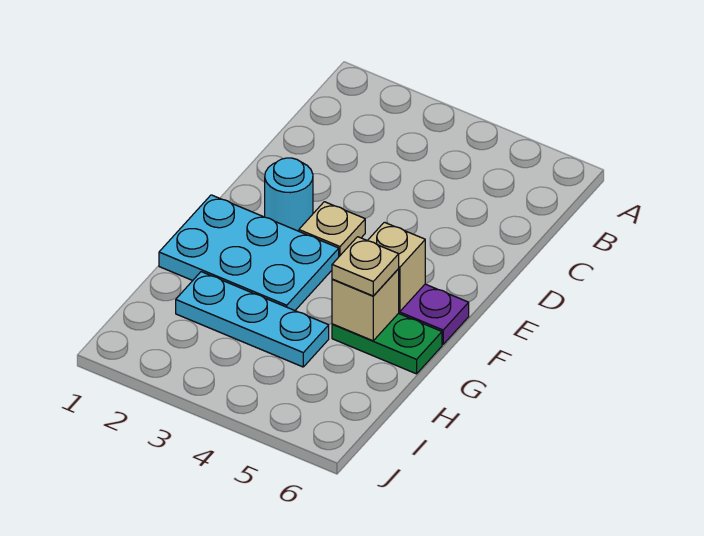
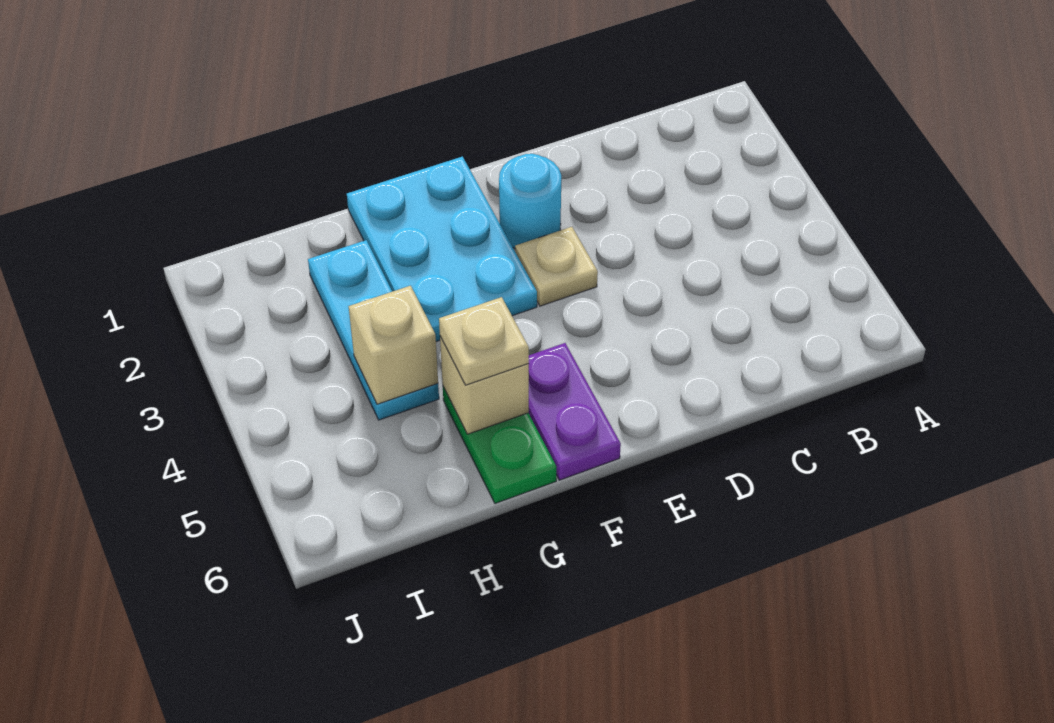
tan 1x1 brick [367,222,425,311] -> tan 1x1 brick moved to [349,286,438,404]

